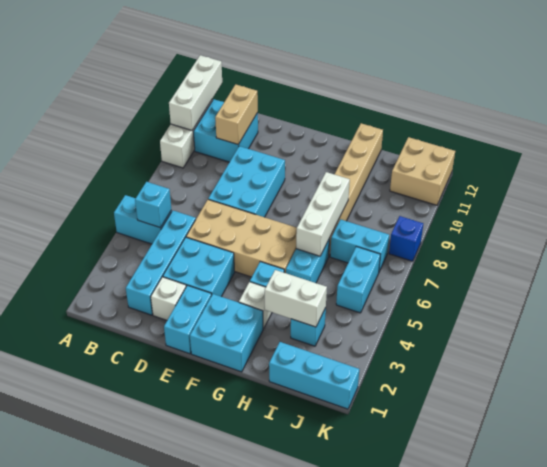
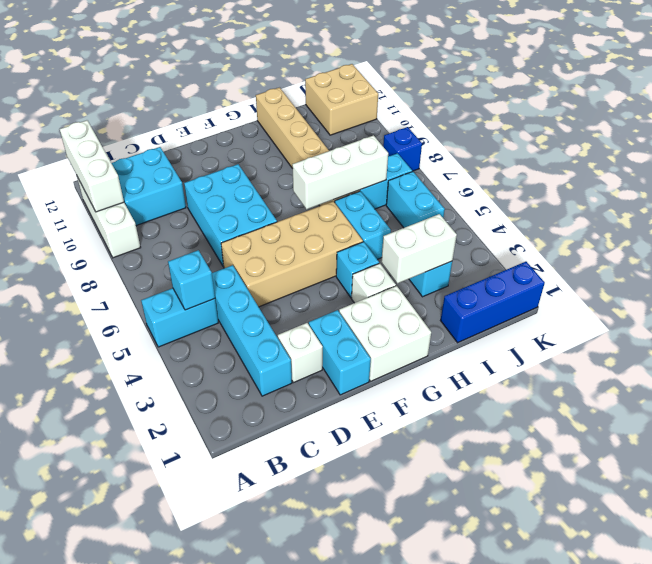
tan 1x2 brick [215,84,258,144] -> none
cyan 2x2 brick [163,237,235,297] -> none
cyan 2x2 brick [190,294,263,372] -> white 2x2 brick [339,286,431,381]
white 1x3 brick [296,172,350,256] -> white 1x3 brick turned to [292,135,388,209]
cyan 1x3 brick [269,342,359,409] -> blue 1x3 brick [441,262,545,343]

